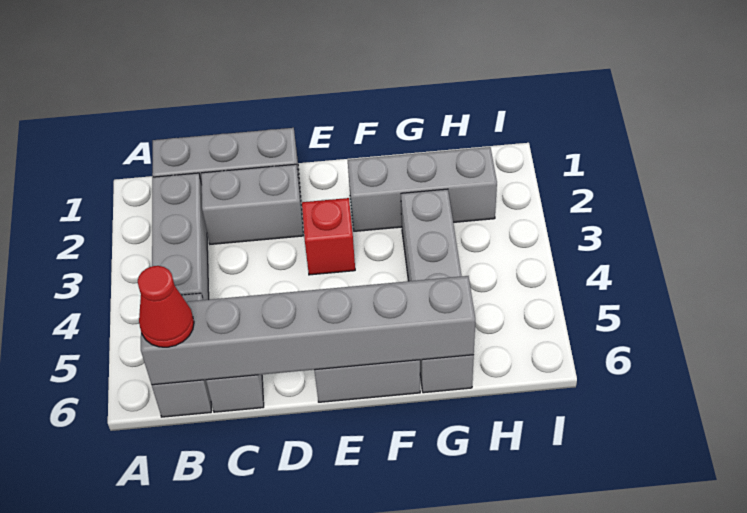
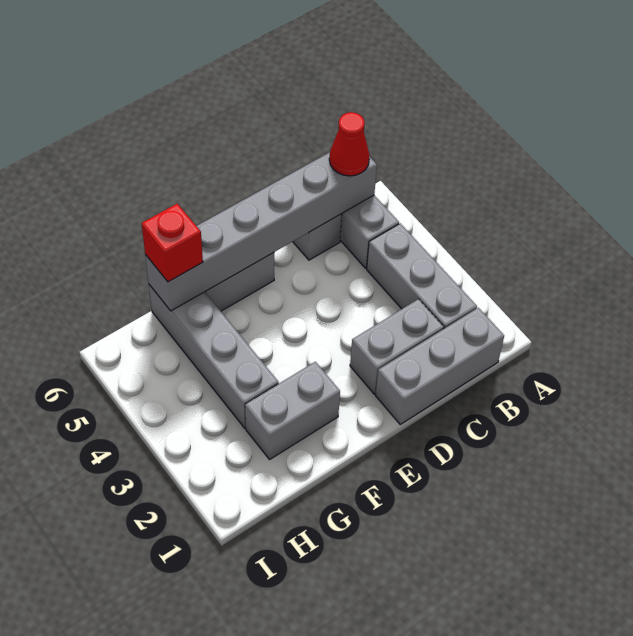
red 1x1 brick [302,198,355,275] -> red 1x1 brick moved to [142,204,203,282]
grey 1x3 brick [348,147,497,231] -> grey 1x2 brick [245,362,340,459]

